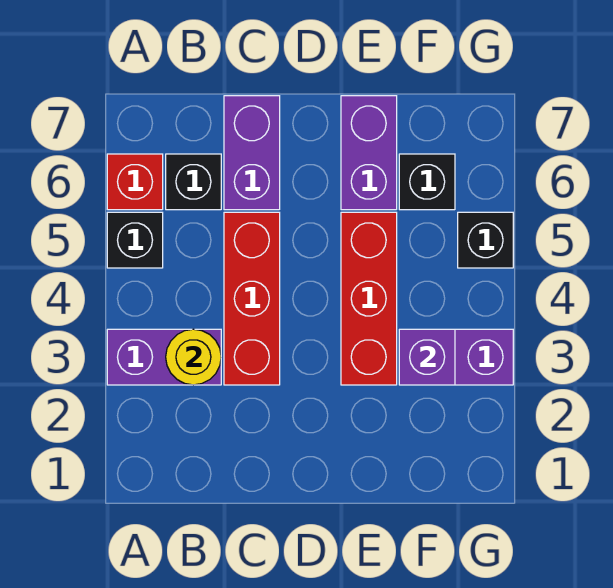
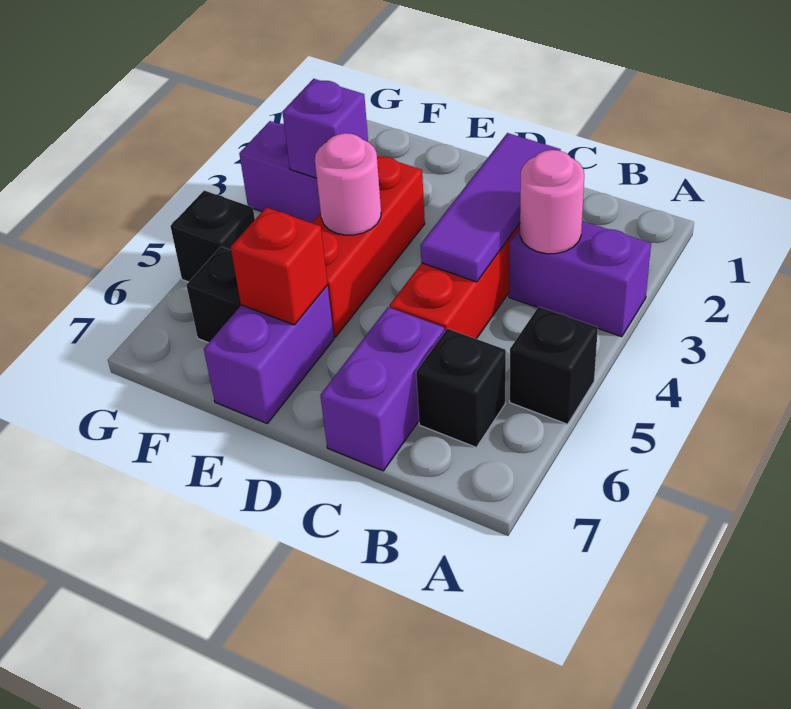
red 1x1 brick [107,154,163,210] -> red 1x1 brick moved to [231,207,328,325]
yellow 1x1 round brick [166,329,221,385] -> pink 1x1 round brick [520,150,584,254]
none -> purple 1x3 tile [420,133,561,282]
none -> pink 1x1 round brick [315,133,381,235]

